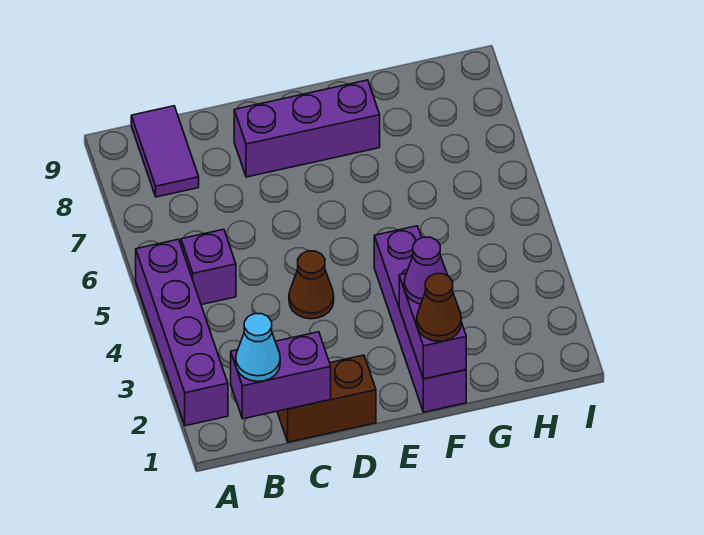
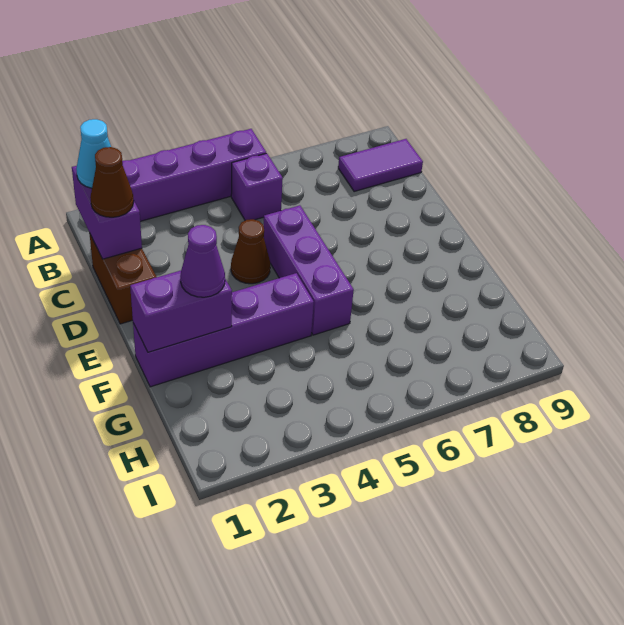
purple 1x3 brick [234,80,380,177] -> purple 1x3 brick moved to [264,205,354,335]
brown 1x1 cone [417,274,461,341] -> brown 1x1 cone moved to [90,147,134,217]

